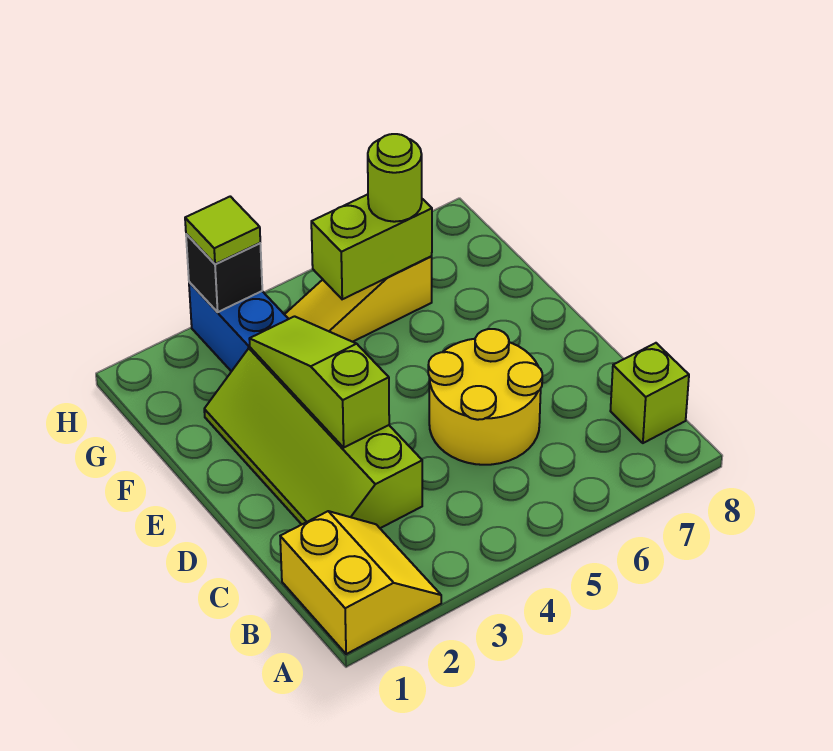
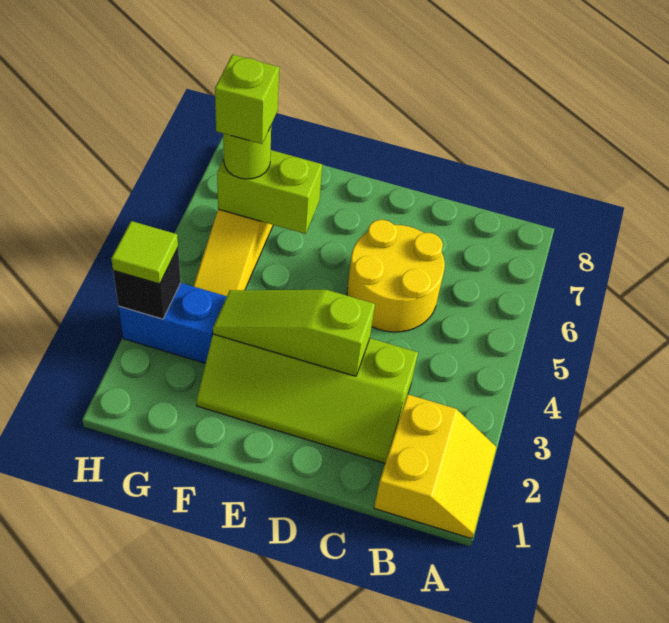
yellow 2x2 slope [280,511,441,654] -> yellow 2x2 slope turned to [374,394,497,539]
lime 1x1 brick [610,343,689,443] -> lime 1x1 brick moved to [215,55,279,144]
lime 1x2 brick [311,194,432,299] -> lime 1x2 brick turned to [217,150,322,234]

